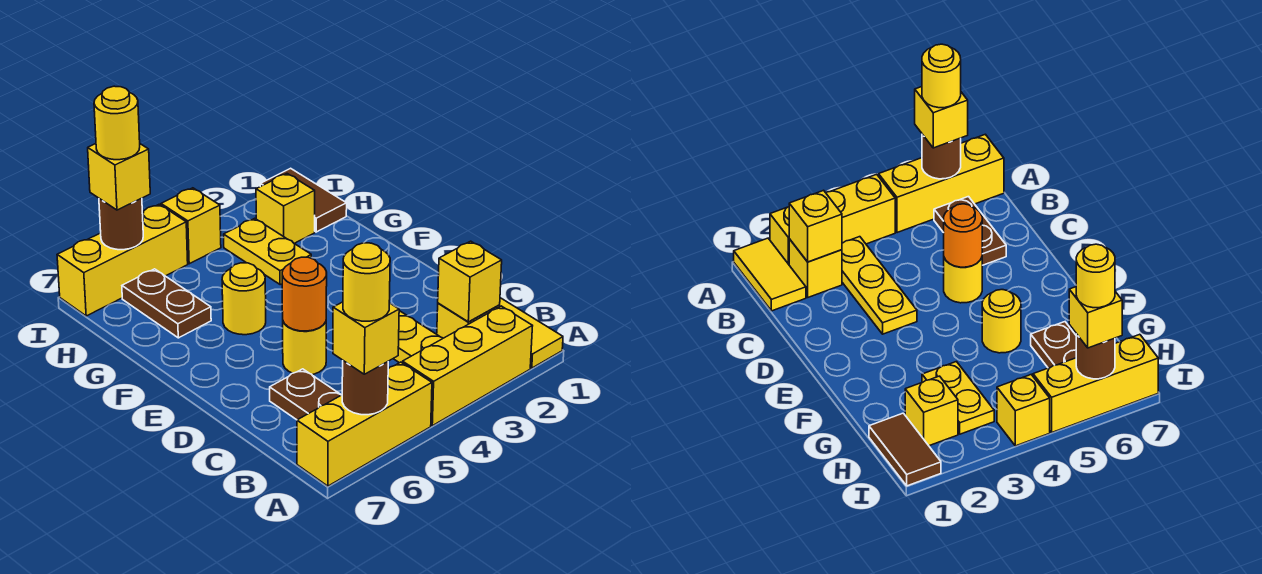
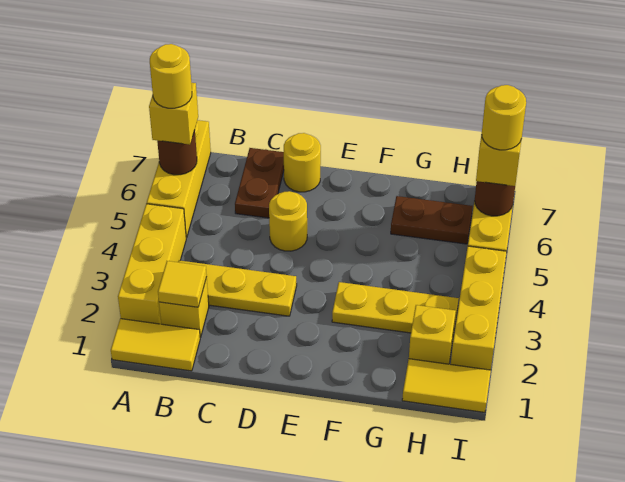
yellow 1x1 brick [438,241,502,322] -> yellow 1x1 tile [158,261,207,307]
brown 1x2 plate [270,369,341,420] -> brown 1x2 plate turned to [235,148,284,218]
orange 1x1 round brick [282,257,327,331] -> none
yellow 1x1 round brick [222,263,266,335] -> yellow 1x1 round brick moved to [284,133,321,192]
yellow 1x2 plate [224,218,311,284] -> yellow 1x3 plate [332,282,459,335]
brown 1x2 tile [260,168,347,232] -> yellow 1x2 tile [402,359,491,412]
yellow 1x1 brick [161,188,221,264] -> yellow 1x3 brick [451,246,507,370]

